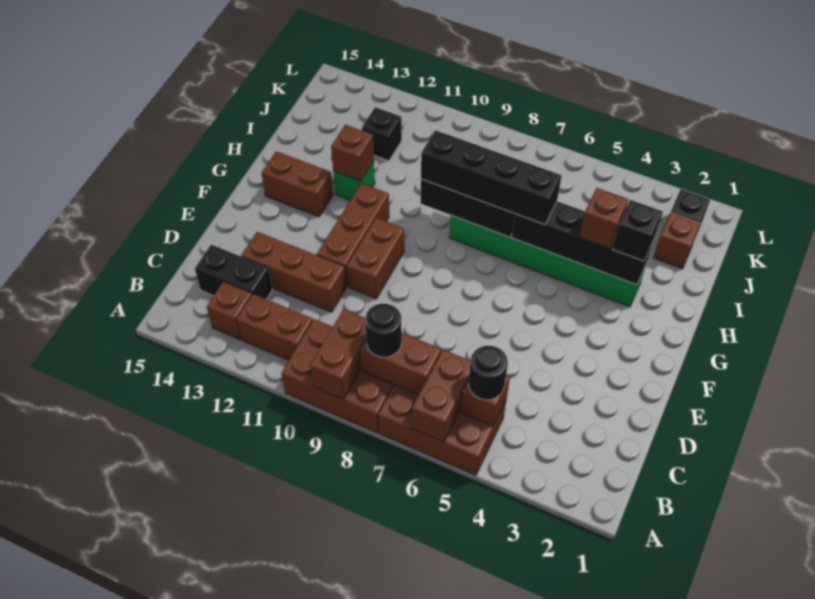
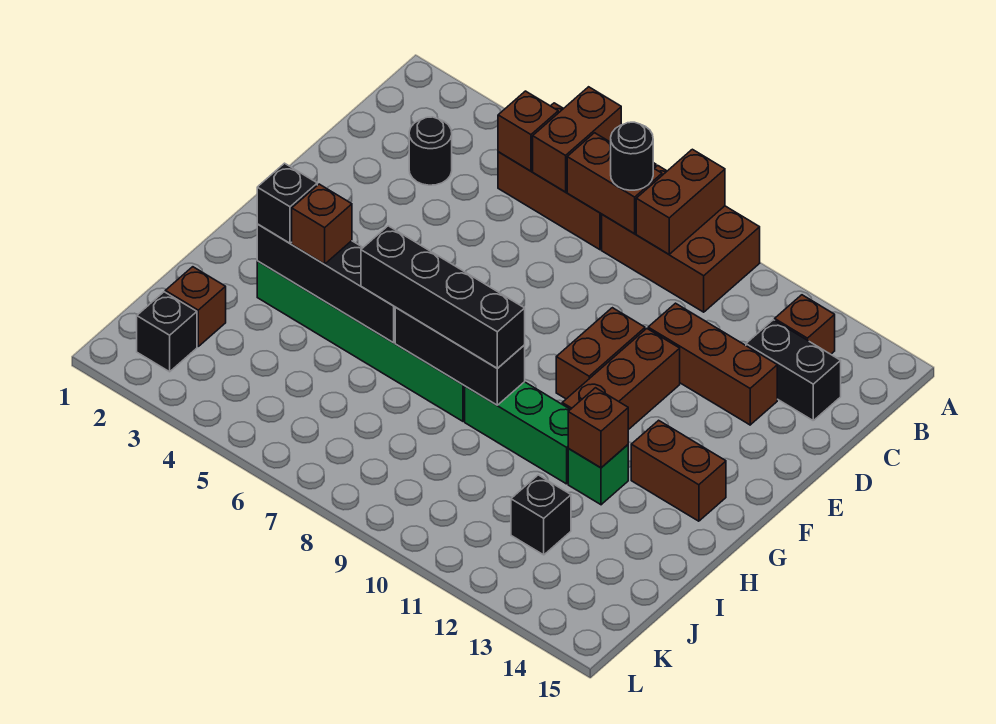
black 1x1 round brick [469,346,508,400] -> black 1x1 round brick moved to [409,117,452,185]
brown 1x2 brick [237,294,313,360] -> none
none -> green 1x3 brick [465,382,570,484]

